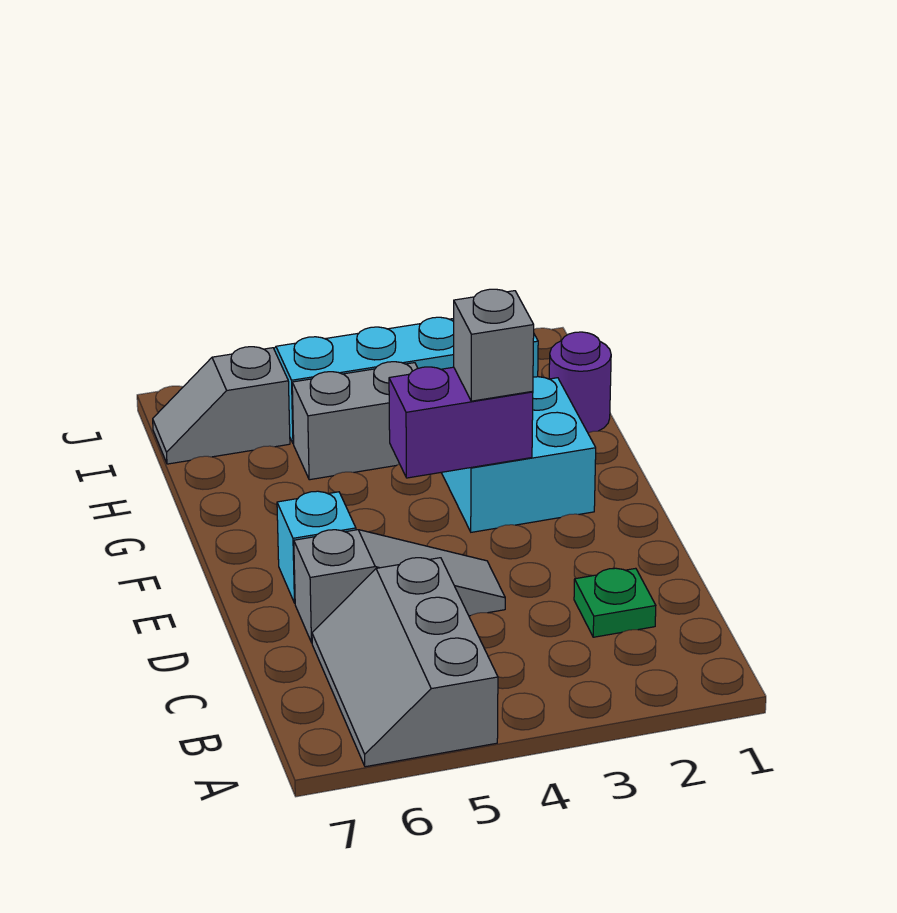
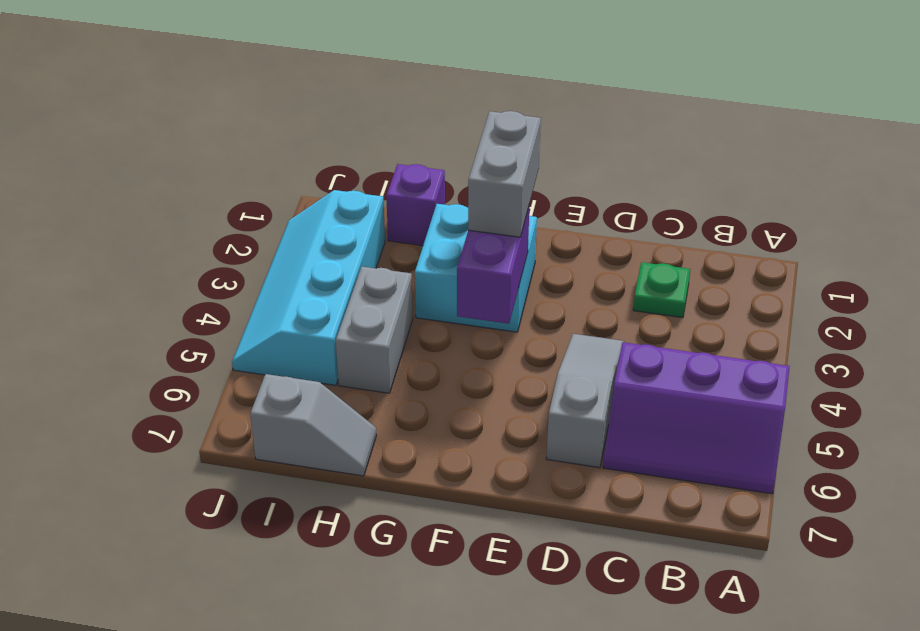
grey 2x3 slope [312,558,498,767] -> purple 2x3 slope [603,342,790,494]
cyan 1x1 brick [277,491,356,603] -> none
grey 1x1 brick [454,289,534,401] -> grey 1x2 brick [468,111,541,237]
purple 1x1 round brick [549,332,611,433] -> purple 1x1 brick [386,164,445,246]
grey 1x2 slope [153,347,290,464] -> grey 1x2 slope turned to [250,374,376,476]

